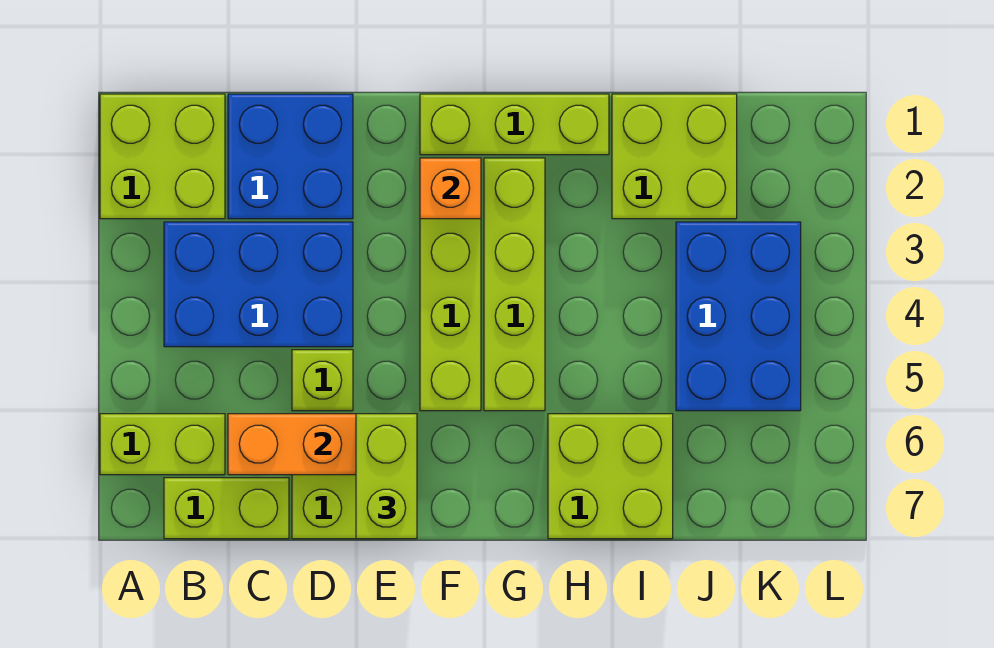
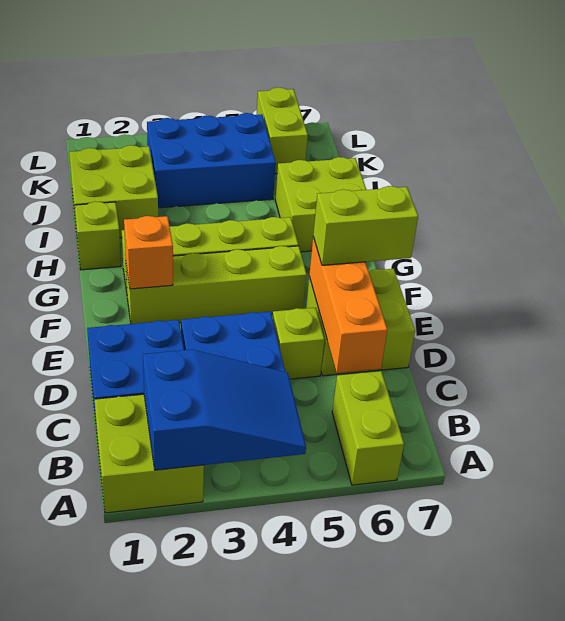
none -> blue 2x3 slope [143,350,306,470]
lime 1x2 brick [164,478,289,539] -> lime 1x2 brick moved to [257,87,308,174]
lime 1x3 brick [420,94,609,155] -> lime 1x1 brick [75,202,121,270]

